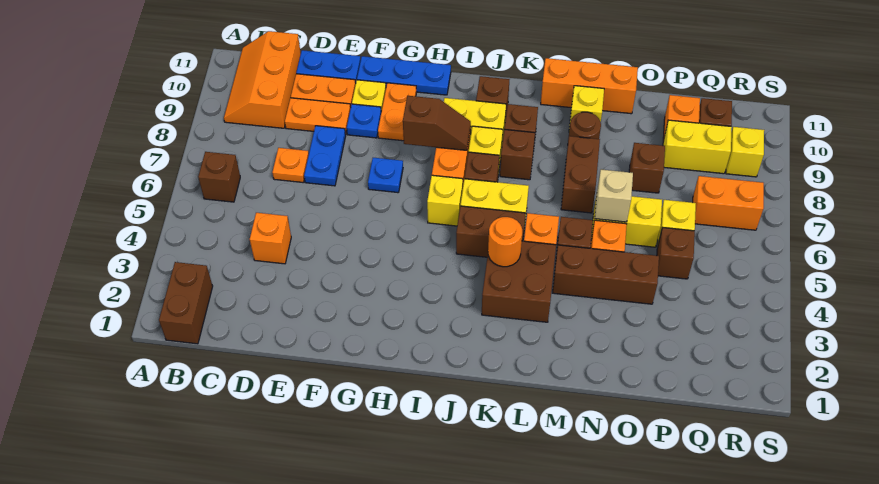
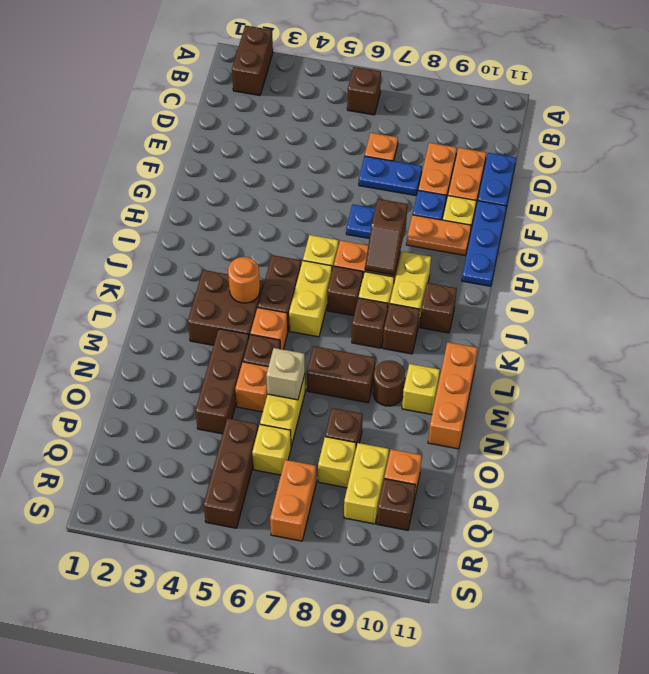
brown 1x2 brick [159,262,213,344] -> brown 1x2 brick turned to [232,25,273,96]
orange 2x3 slope [224,31,301,128] -> none
orange 1x1 brick [250,213,291,264] -> none
brown 1x1 brick [657,228,695,279] -> brown 1x3 brick [203,418,258,528]
yellow 1x1 brick [726,127,764,177] -> yellow 1x1 brick moved to [318,437,356,488]

